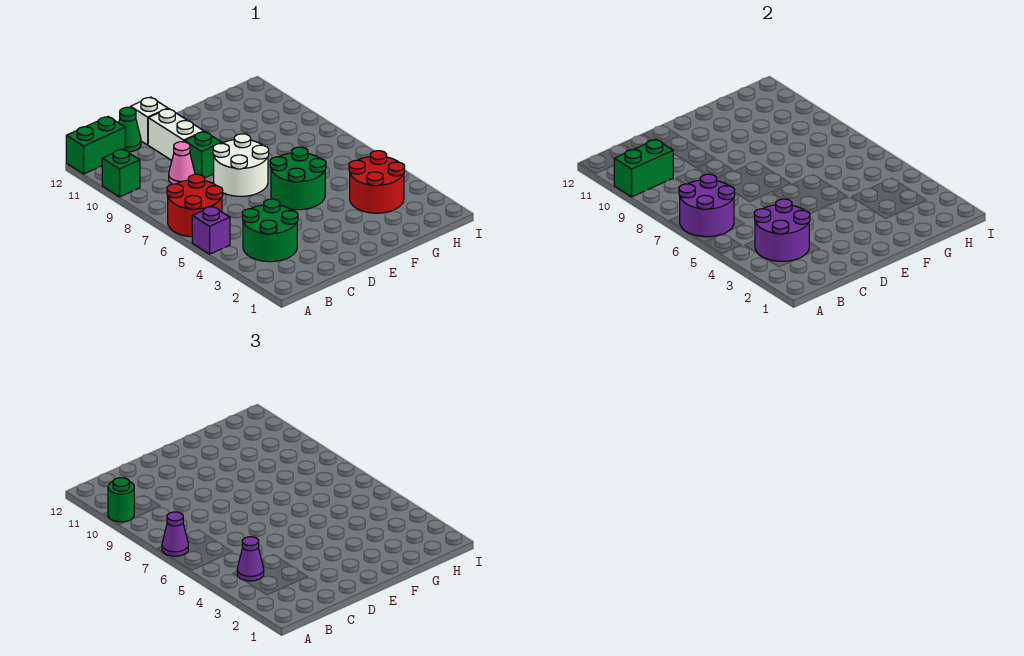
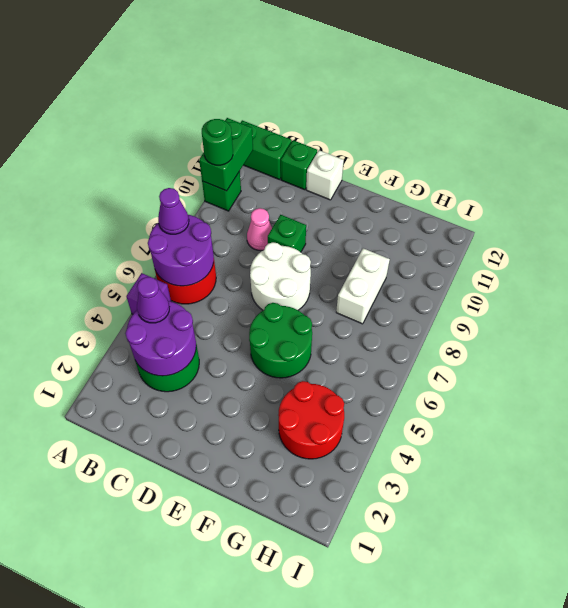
green 1x2 brick [614,140,673,197] -> green 1x2 brick turned to [199,118,253,191]
green 1x1 cone [119,107,141,152] -> green 1x1 brick [281,140,317,190]
white 1x2 brick [148,109,204,160] -> white 1x2 brick moved to [336,248,390,324]

